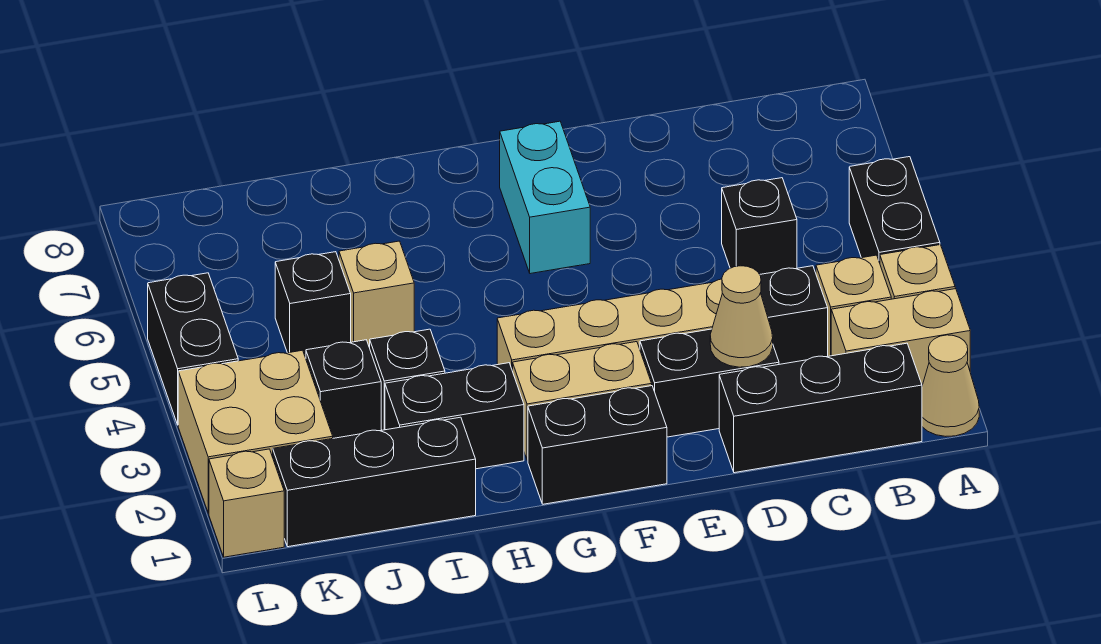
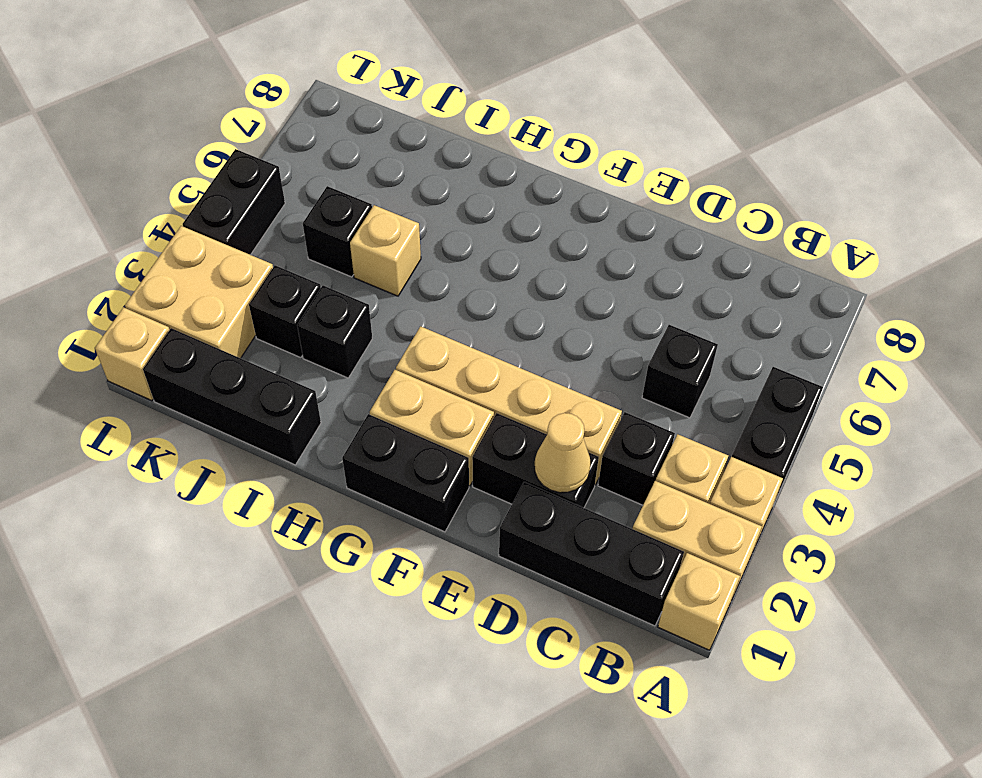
tan 1x1 cone [922,335,979,436] -> tan 1x1 brick [658,553,740,650]
cyan 1x2 brick [500,121,590,274] -> none
black 1x2 brick [385,363,524,469] -> none

